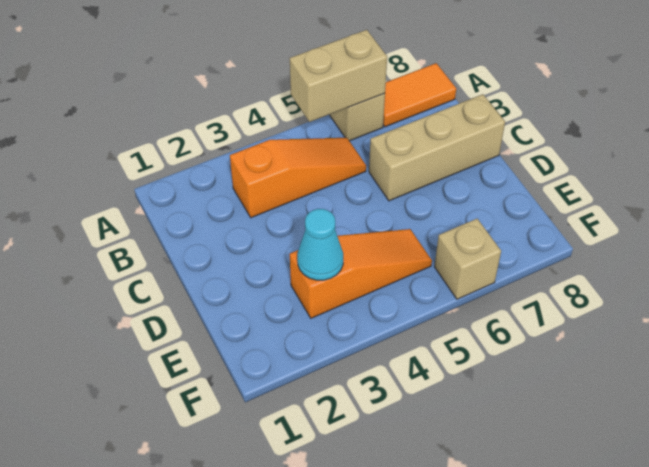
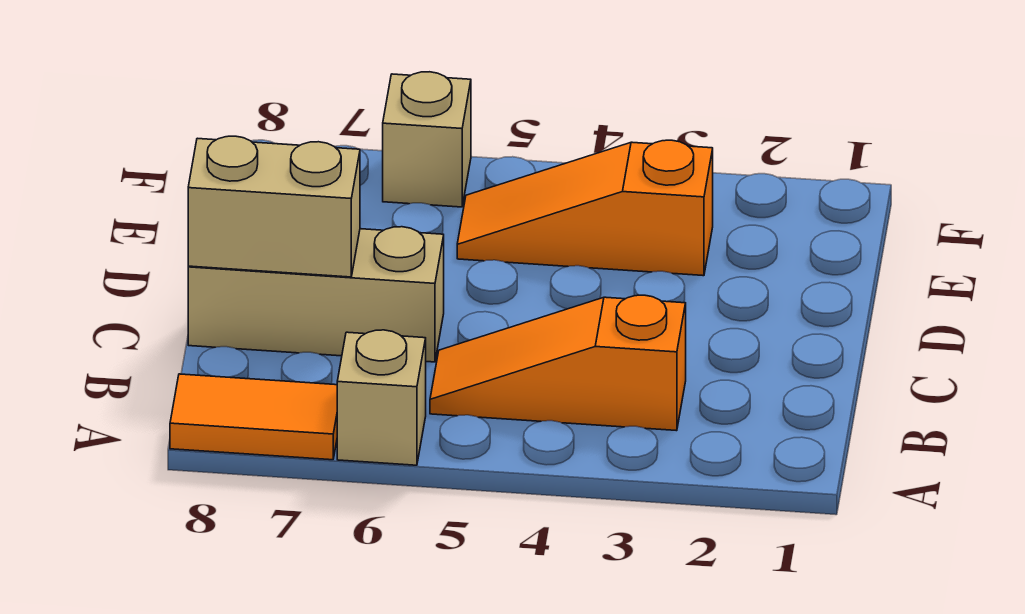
tan 1x2 brick [290,30,387,122] -> tan 1x2 brick moved to [188,136,360,277]
cyan 1x1 cone [297,209,343,280] -> none

